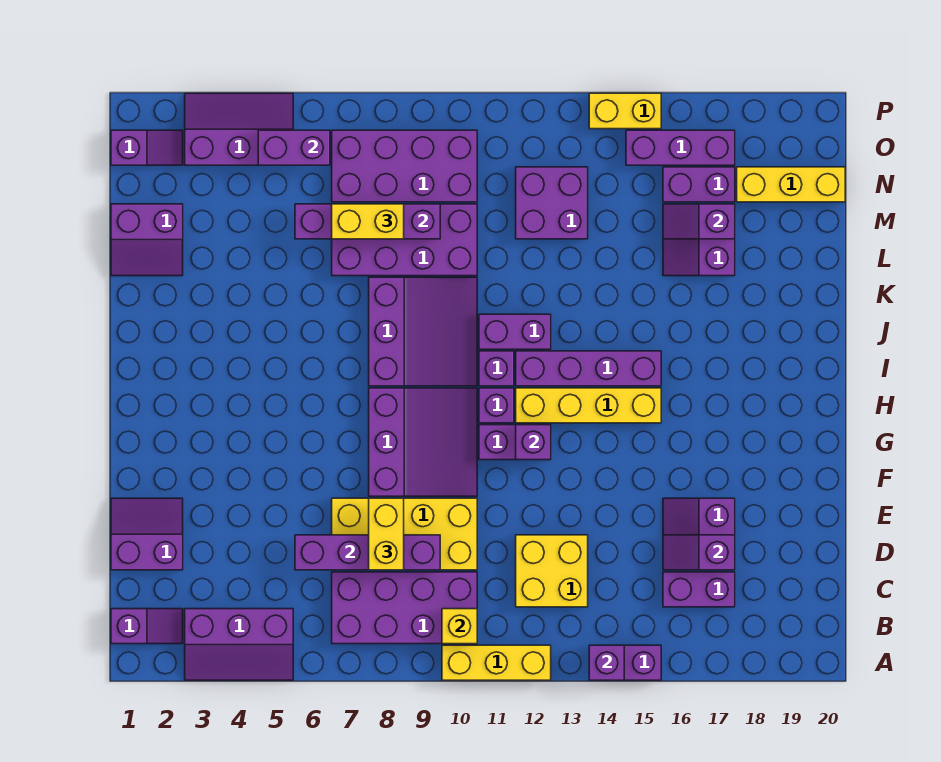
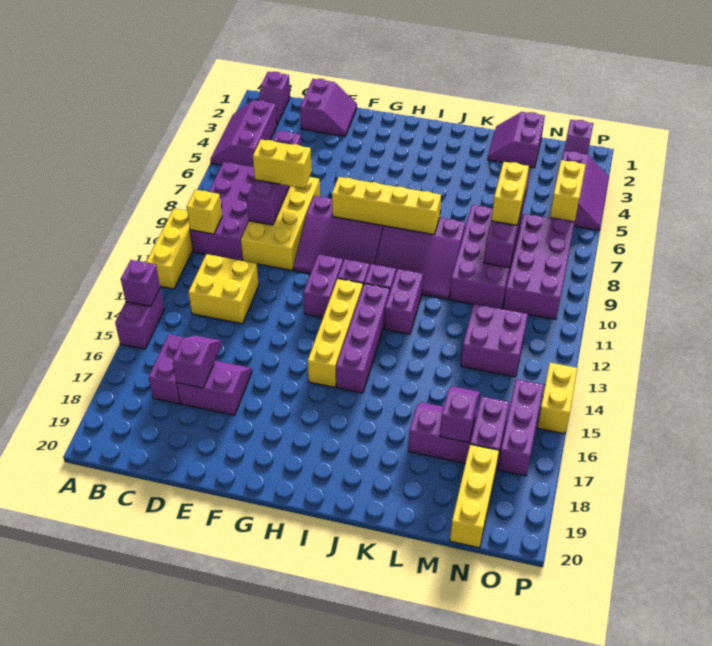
none -> yellow 1x4 brick [332,177,441,235]
purple 1x1 brick [516,425,551,460] -> none
purple 1x2 brick [258,130,330,165] -> yellow 1x2 brick [550,160,586,221]

